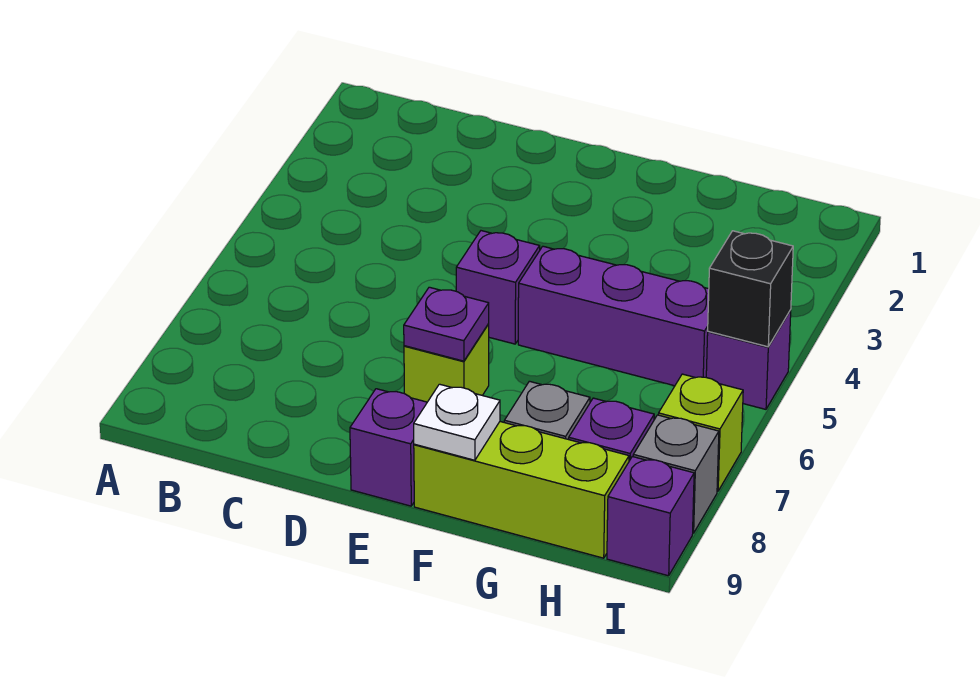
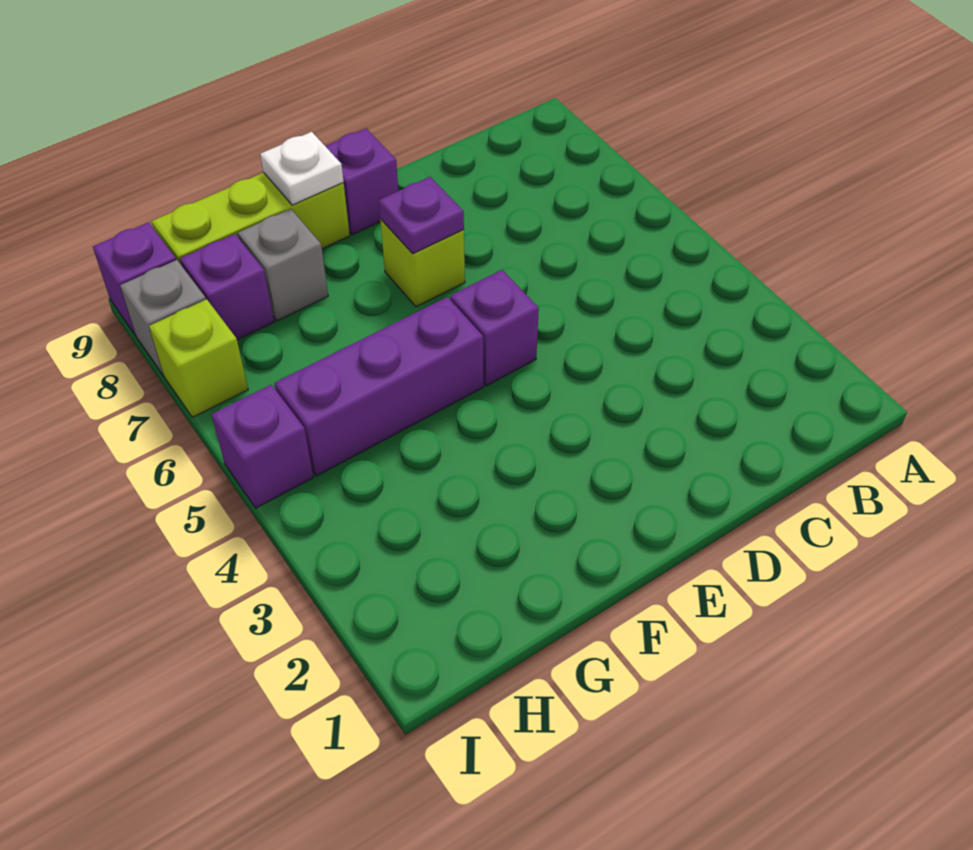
black 1x1 brick [708,231,793,347] -> none

